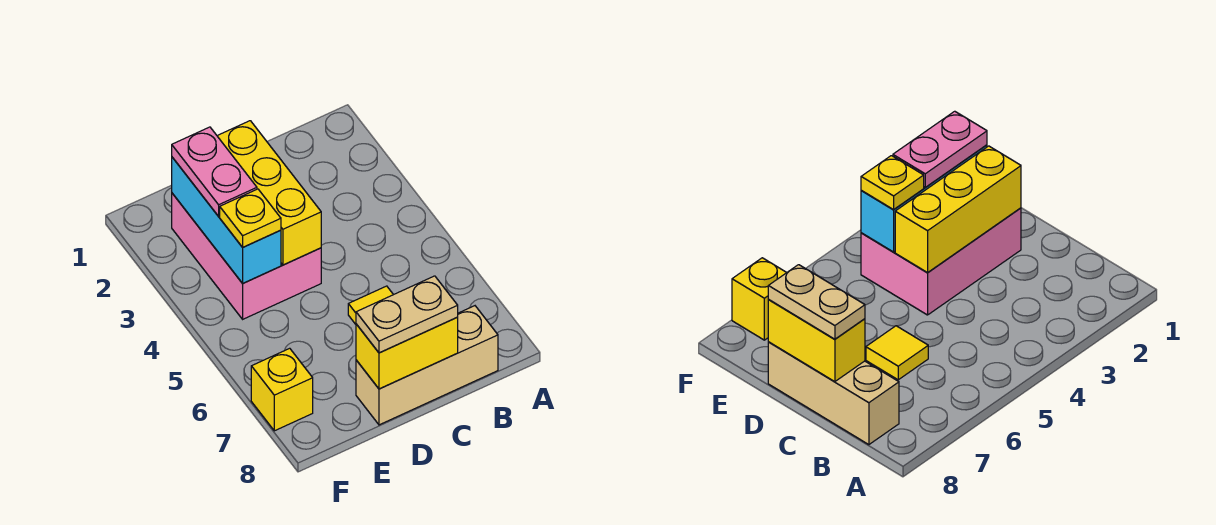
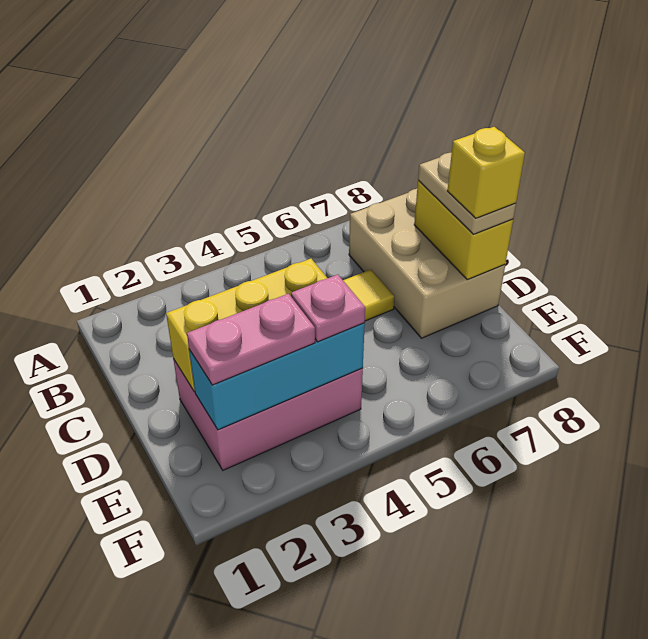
tan 1x3 brick [356,306,498,425] -> tan 2x3 brick [349,189,505,338]
yellow 1x1 plate [220,189,281,247] -> pink 1x1 plate [291,275,365,342]
yellow 1x1 brick [251,348,313,431] -> yellow 1x1 brick moved to [447,127,525,218]

